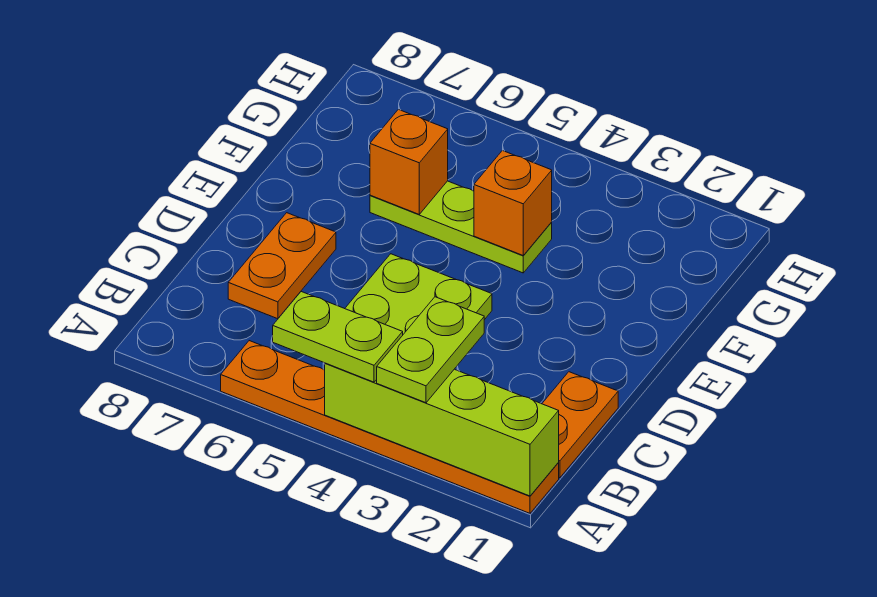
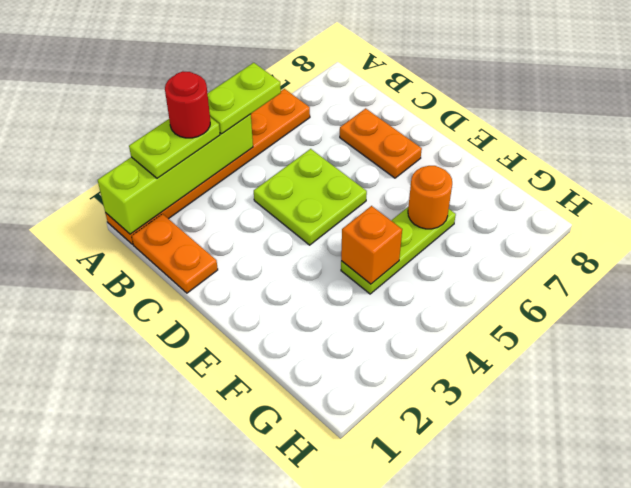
lime 1x2 plate [377,297,484,403] -> lime 1x2 plate turned to [129,117,220,178]
none -> red 1x1 round brick [165,71,210,138]
orange 1x1 brick [370,109,448,214] -> orange 1x1 round brick [408,166,452,229]

